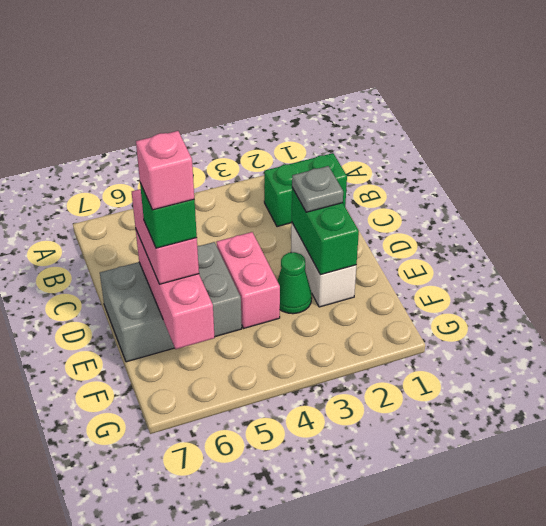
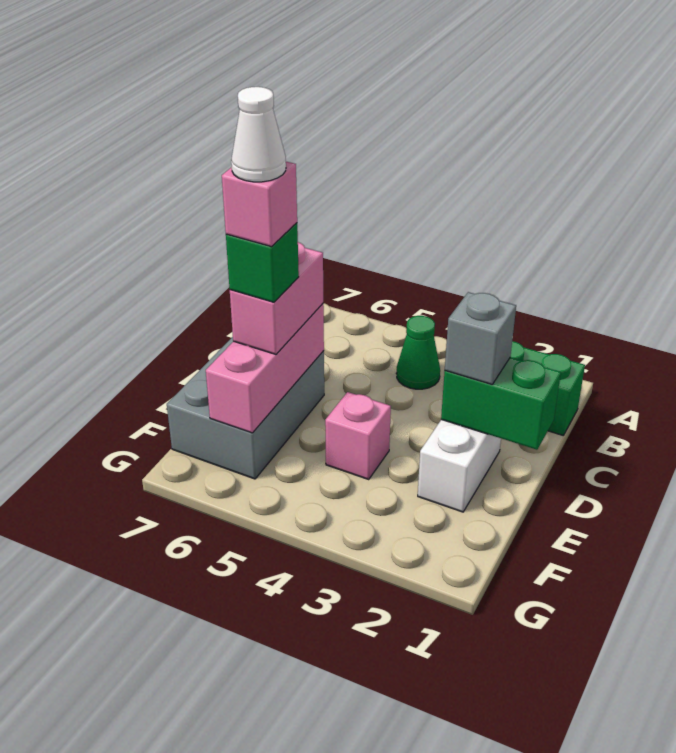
green 1x2 brick [292,188,359,275] -> green 1x2 brick turned to [441,357,561,450]
grey 1x1 plate [292,166,343,212] -> grey 1x1 brick [445,292,516,384]
pink 1x2 brick [216,232,280,328] -> pink 1x1 brick [325,392,391,479]
grey 2x3 brick [100,242,242,362] -> grey 2x3 brick turned to [167,337,324,479]
green 1x1 cone [277,252,312,314] -> green 1x1 cone moved to [396,316,440,389]
none -> white 1x1 cone [231,87,286,182]

